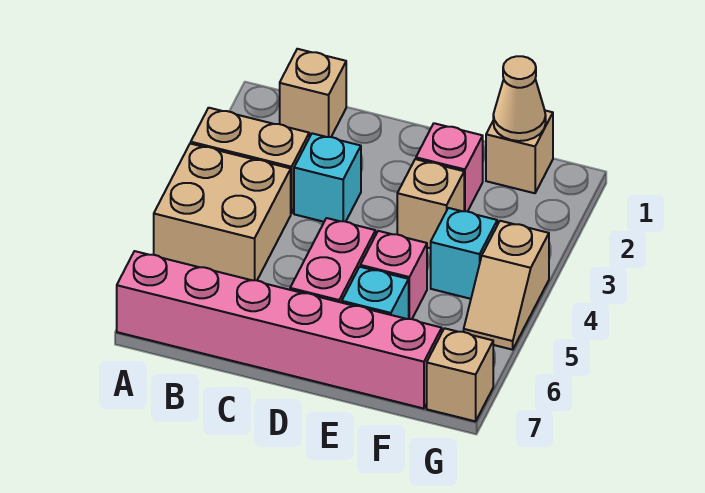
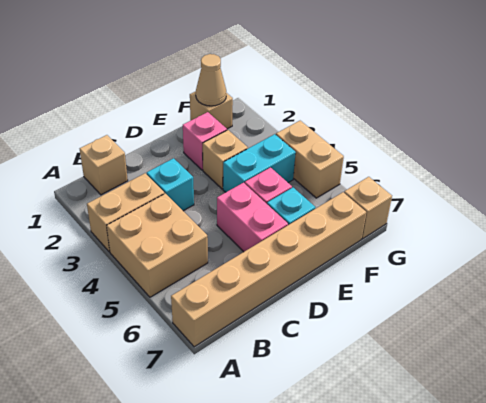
pink 1x6 brick [117,251,442,409] -> tan 1x6 brick [171,192,366,347]
cyan 1x1 brick [431,208,497,299] -> cyan 1x2 brick [223,134,296,192]
tan 1x2 slope [464,221,549,350] -> tan 1x2 brick [276,121,344,198]

